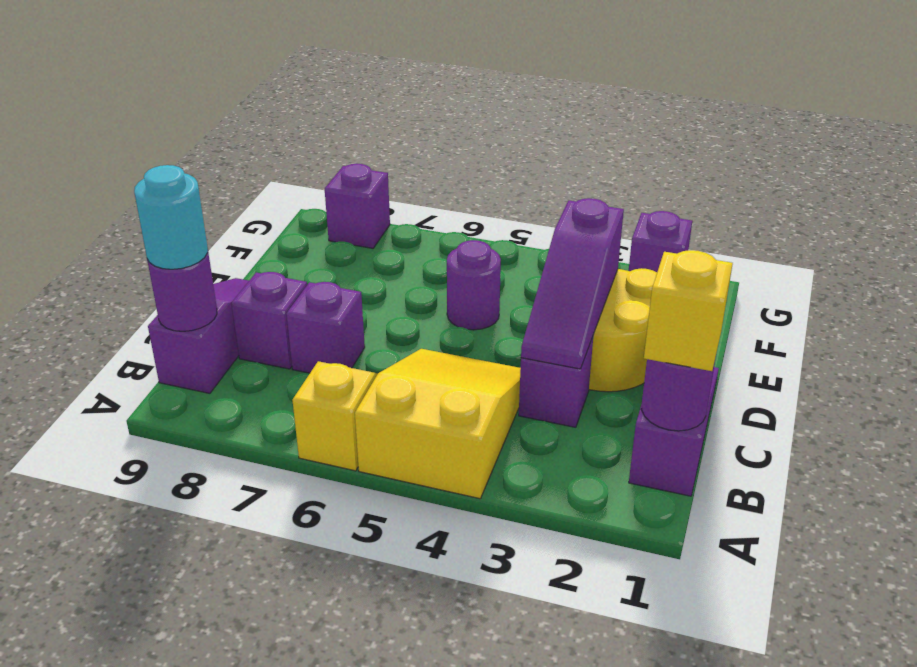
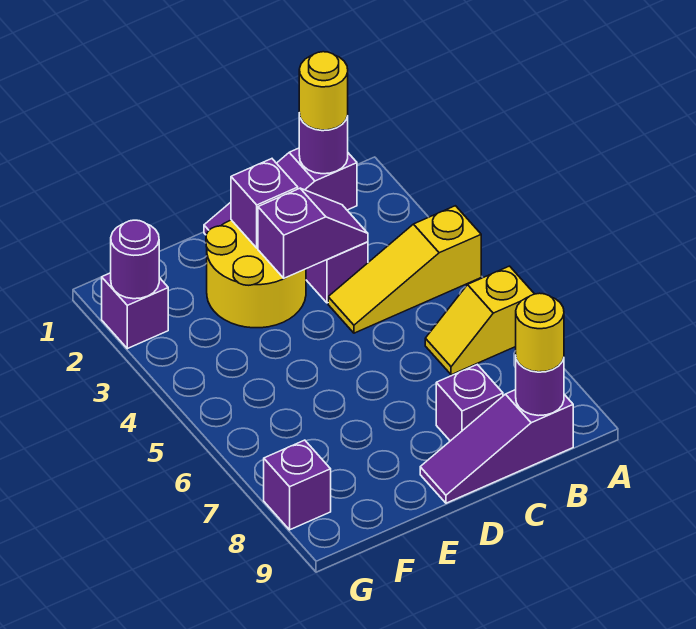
yellow 2x3 slope [355,349,521,499] -> yellow 1x3 slope [328,206,481,333]
yellow 1x1 brick [644,250,733,371] -> yellow 1x1 round brick [299,52,348,130]
cyan 1x1 round brick [134,165,208,269] -> yellow 1x1 round brick [516,293,564,372]
purple 1x3 slope [521,198,624,369] -> purple 1x2 slope [258,188,368,278]
purple 1x1 brick [286,282,365,373] -> purple 1x1 brick moved to [231,159,298,248]
purple 1x1 round brick [447,240,501,330] -> purple 1x1 round brick moved to [111,220,159,299]

